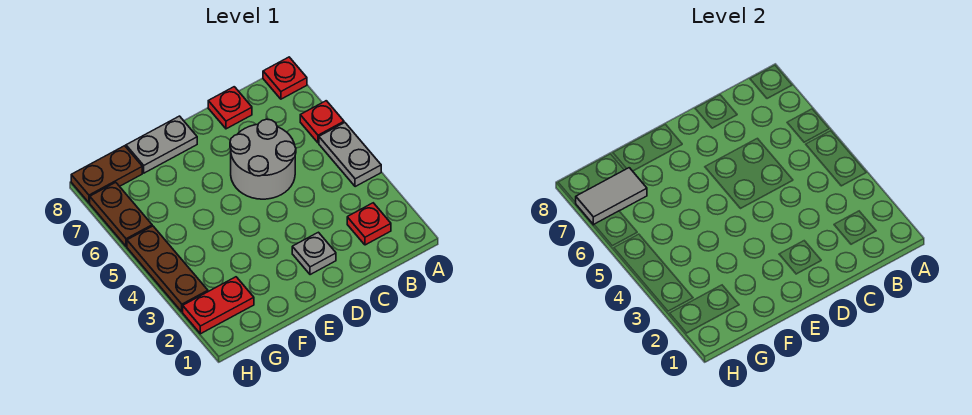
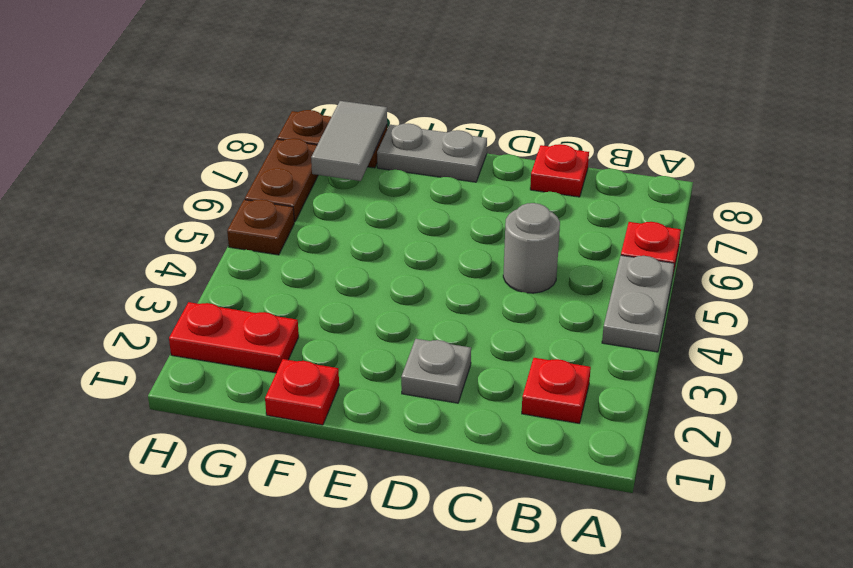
red 1x1 plate [263,57,307,99] -> red 1x1 plate moved to [265,359,339,425]
grey 2x2 round brick [230,119,296,199] -> grey 1x1 round brick [503,203,560,293]
grey 1x2 tile [576,168,647,225] -> grey 1x2 tile turned to [311,101,387,181]
brown 1x3 plate [127,226,208,312] -> brown 1x1 plate [227,199,294,255]

